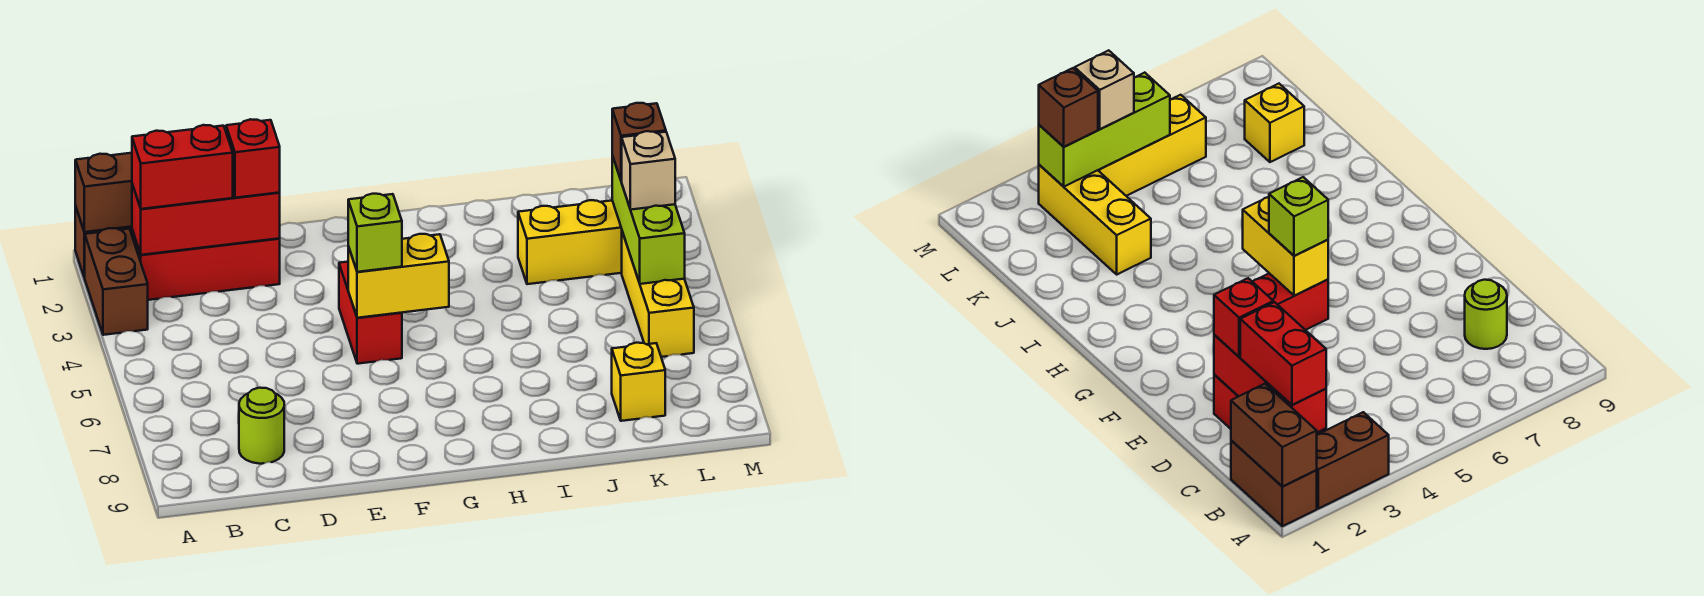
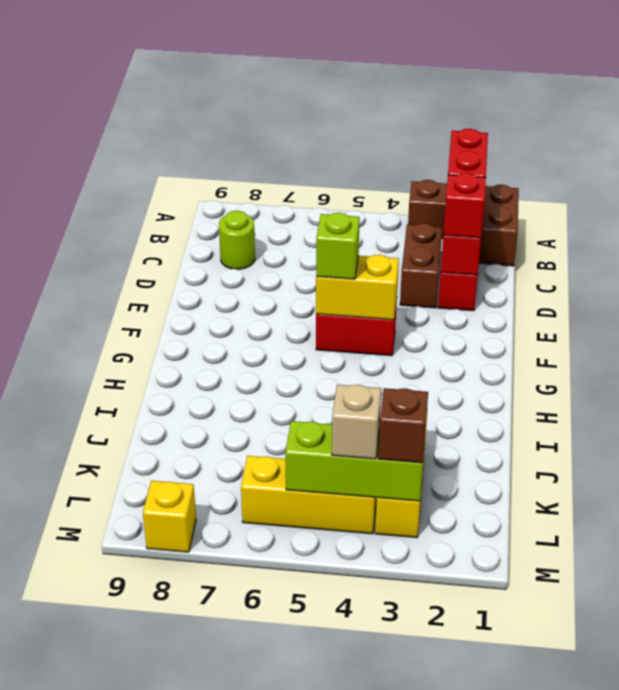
brown 1x2 brick [75,153,132,232] -> brown 1x2 brick moved to [400,223,442,308]
yellow 1x2 brick [348,234,449,318] -> yellow 1x2 brick turned to [316,255,399,320]
yellow 1x1 brick [612,343,665,421] -> yellow 1x1 brick moved to [143,481,196,552]

